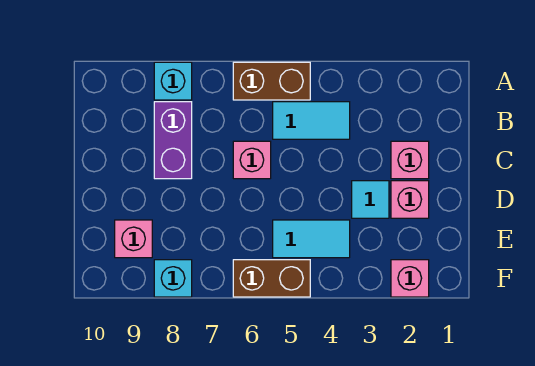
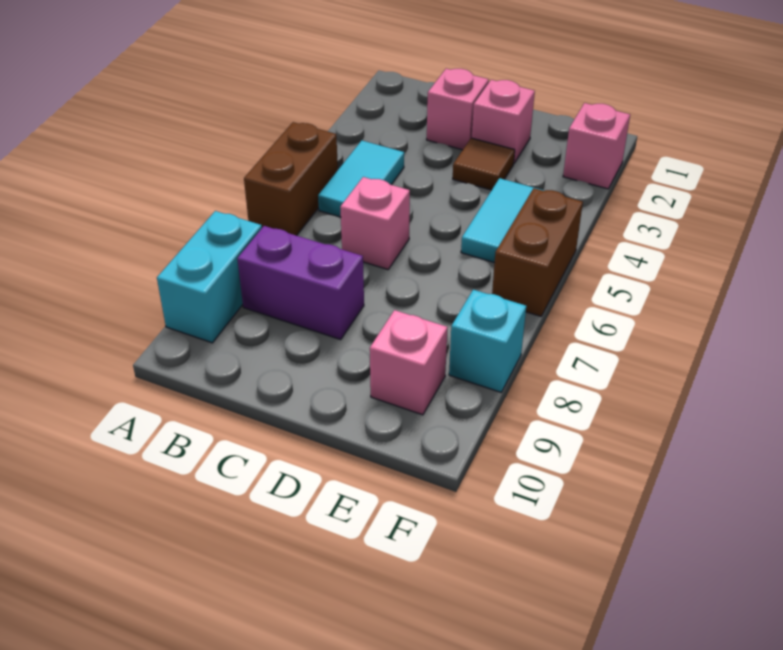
cyan 1x1 brick [154,62,192,100] -> cyan 1x2 brick [157,211,262,343]
cyan 1x1 tile [352,181,389,218] -> brown 1x1 tile [453,138,515,190]

